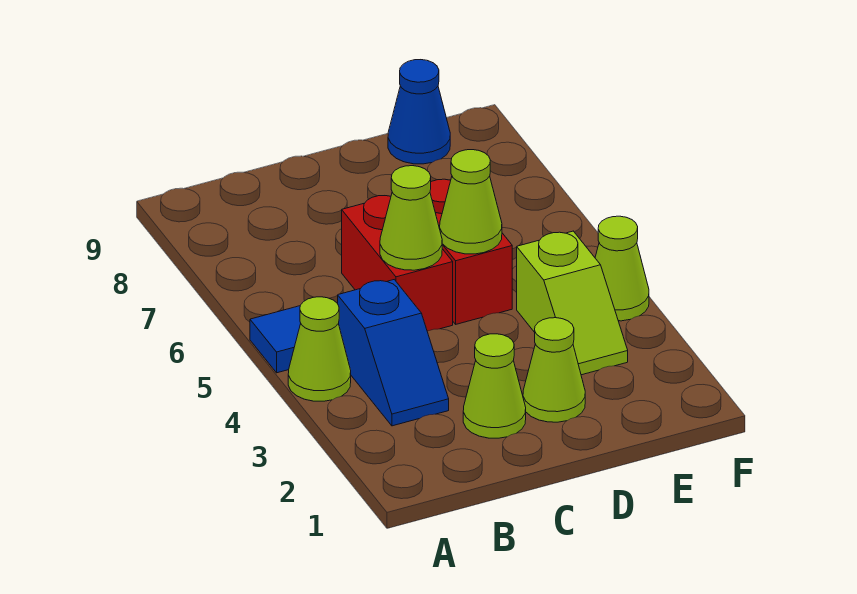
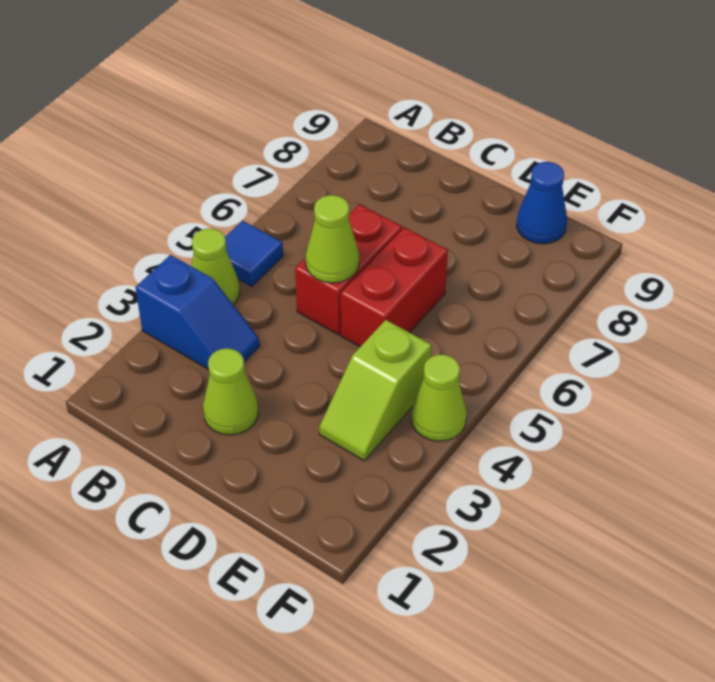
blue 1x2 slope [338,280,449,426] -> blue 1x2 slope turned to [135,255,260,370]
lime 1x1 cone [523,318,585,422] -> none
lime 1x1 cone [440,150,502,254] -> none

